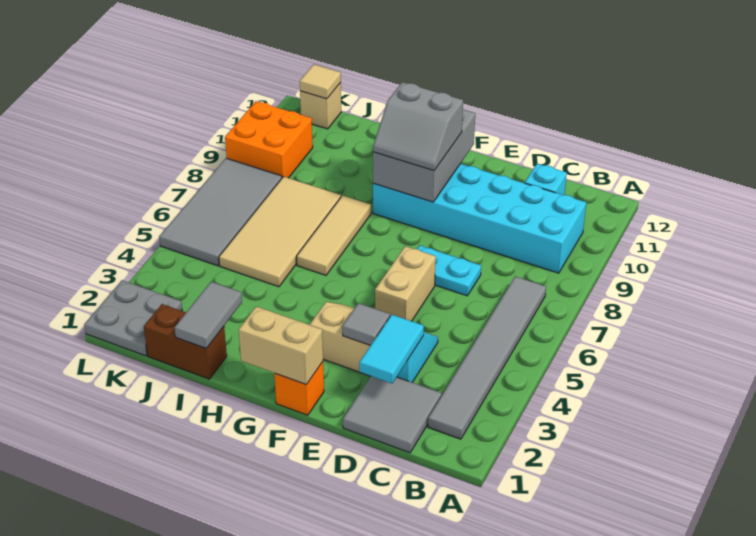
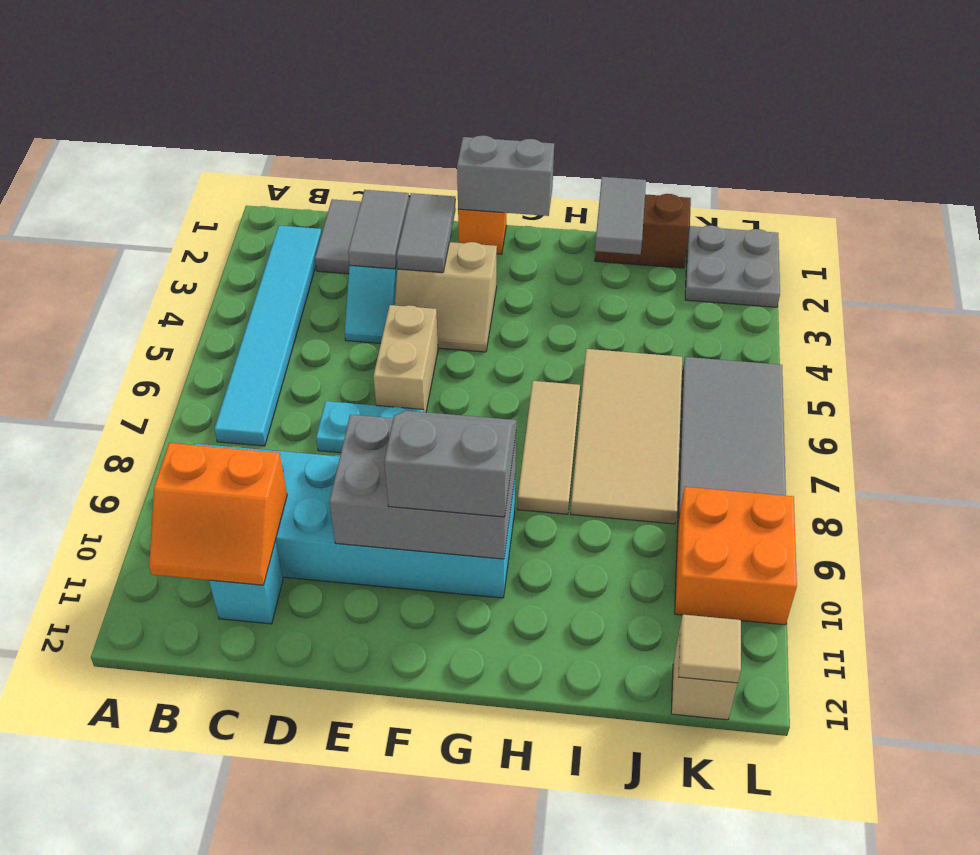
grey 1x6 tile [428,276,546,439] -> cyan 1x6 tile [214,226,322,446]
none -> orange 2x2 slope [149,443,287,585]
cyan 1x2 tile [359,315,424,384] -> grey 1x2 tile [348,190,409,269]
grey 1x1 tile [342,303,390,345] -> grey 1x2 tile [397,193,456,273]
tan 1x2 brick [239,306,323,385] -> grey 1x2 brick [457,136,554,216]
grey 2x3 brick [373,110,475,202] -> grey 2x3 brick turned to [329,415,516,559]

